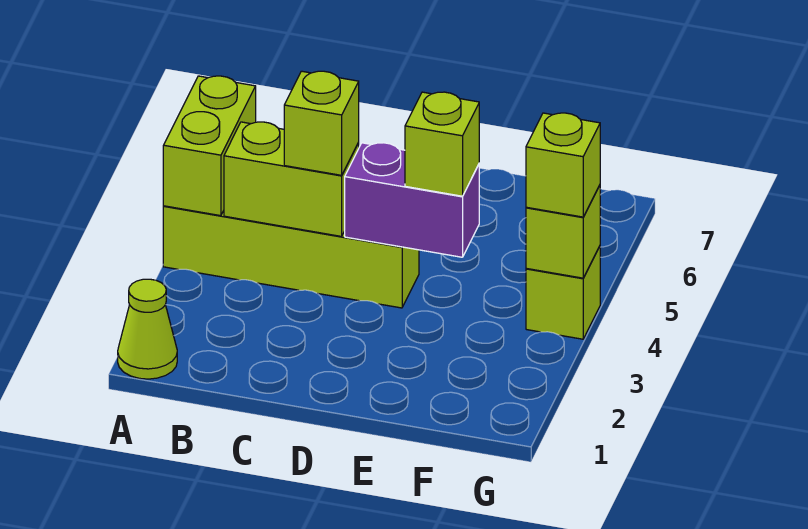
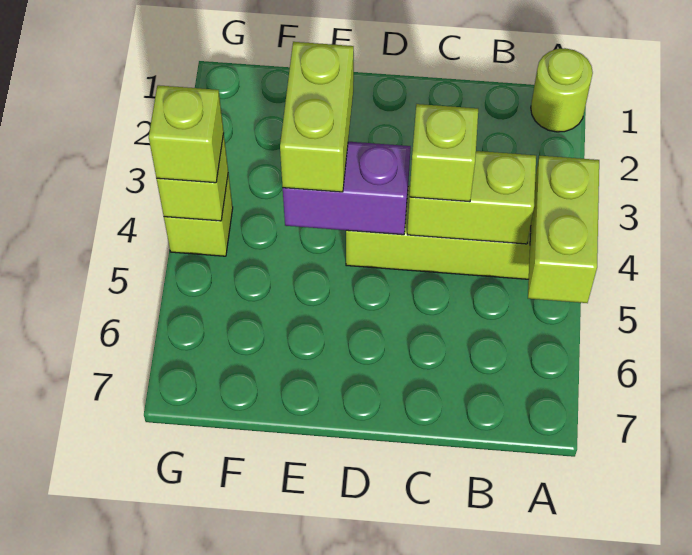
lime 1x1 cone [118,279,177,379] -> lime 1x1 round brick [531,48,593,132]
lime 1x1 brick [405,92,479,196] -> lime 1x2 brick [280,42,354,192]

